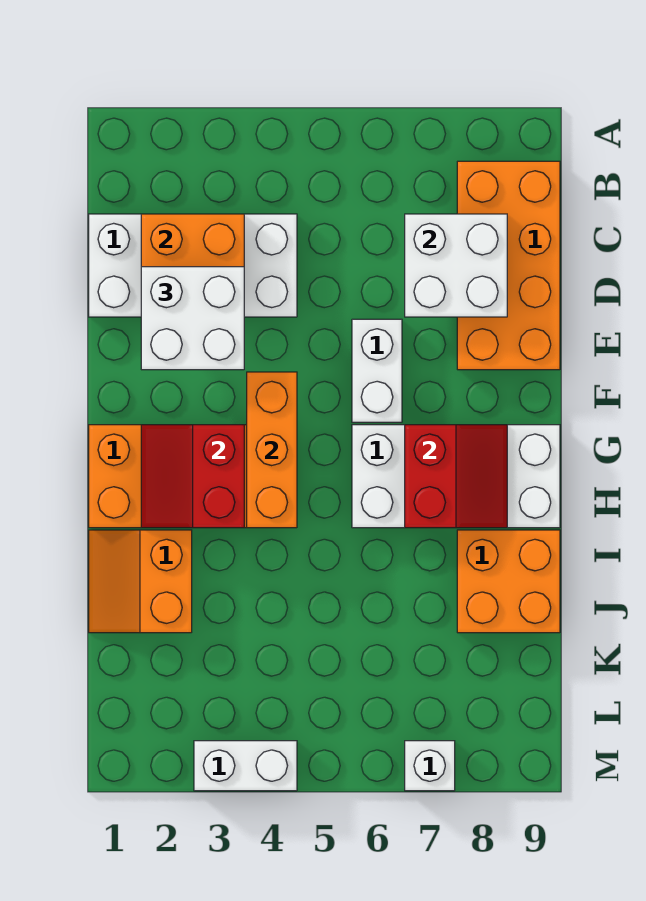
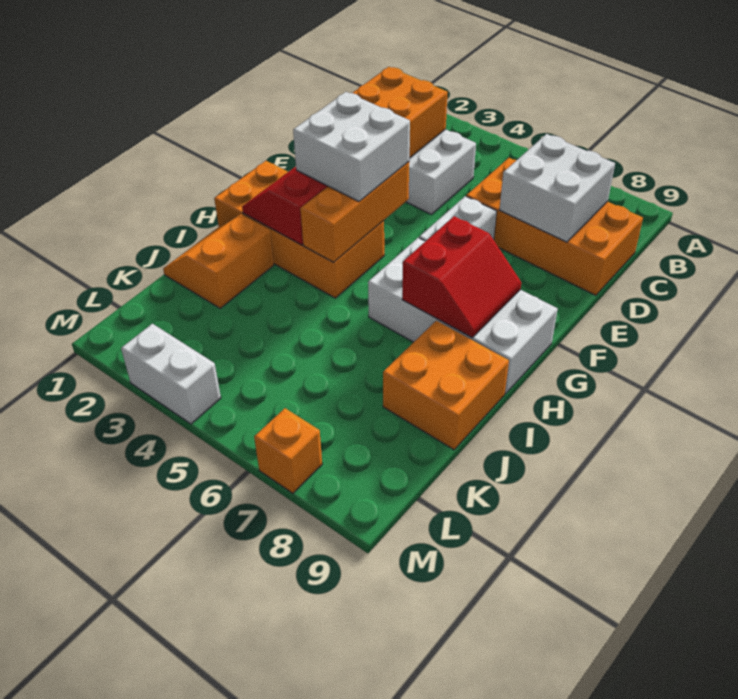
orange 2x4 brick [457,161,560,370] -> orange 2x4 brick turned to [466,158,643,295]
white 2x2 brick [141,267,244,370] -> white 2x2 brick moved to [293,92,410,202]
white 1x1 brick [405,741,455,791] -> orange 1x1 brick [254,408,322,493]

